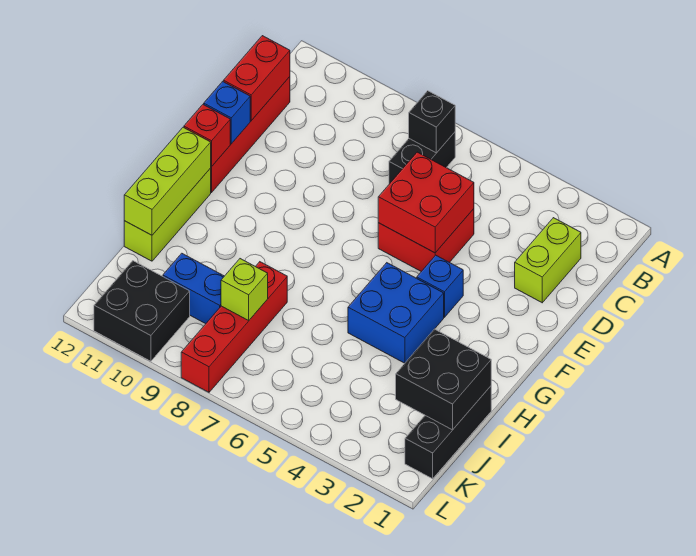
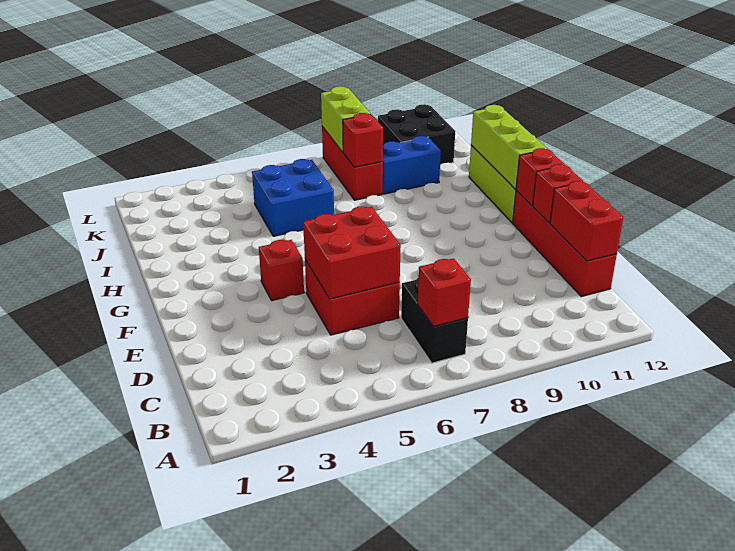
black 1x1 brick [409,91,455,153] -> red 1x1 brick [418,258,471,326]
lime 1x2 brick [515,218,581,303] -> lime 1x2 brick moved to [321,86,370,152]
blue 1x1 brick [204,81,250,144] -> red 1x1 brick [533,164,583,223]
blue 1x1 brick [417,255,463,317] -> red 1x1 brick [259,240,304,301]
blue 2x2 brick [348,263,444,363] -> blue 2x2 brick moved to [252,159,334,236]
black 1x3 brick [405,386,491,479] -> none
black 2x2 brick [396,329,491,430] -> none
red 1x4 brick [181,262,287,392] -> red 1x3 brick [322,126,383,200]
lime 1x1 brick [221,259,268,320] -> red 1x1 brick [343,113,383,167]

